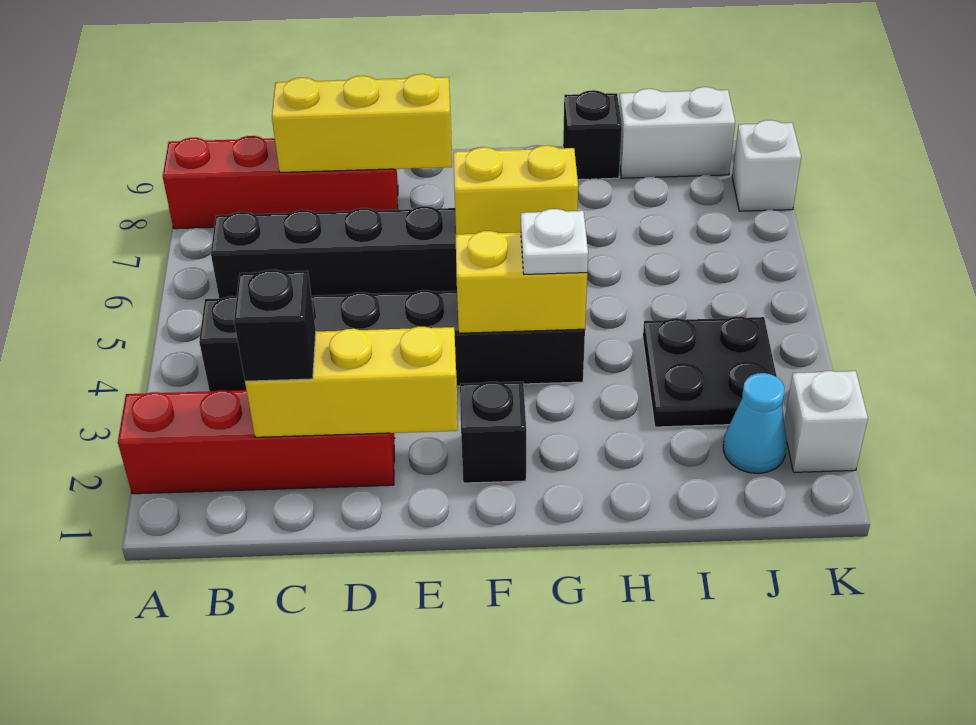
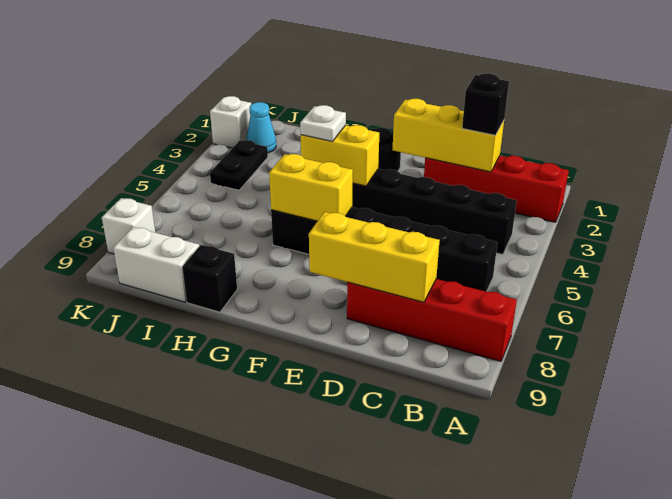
black 2x2 plate [643,316,783,427] -> black 1x2 plate [210,140,268,190]

